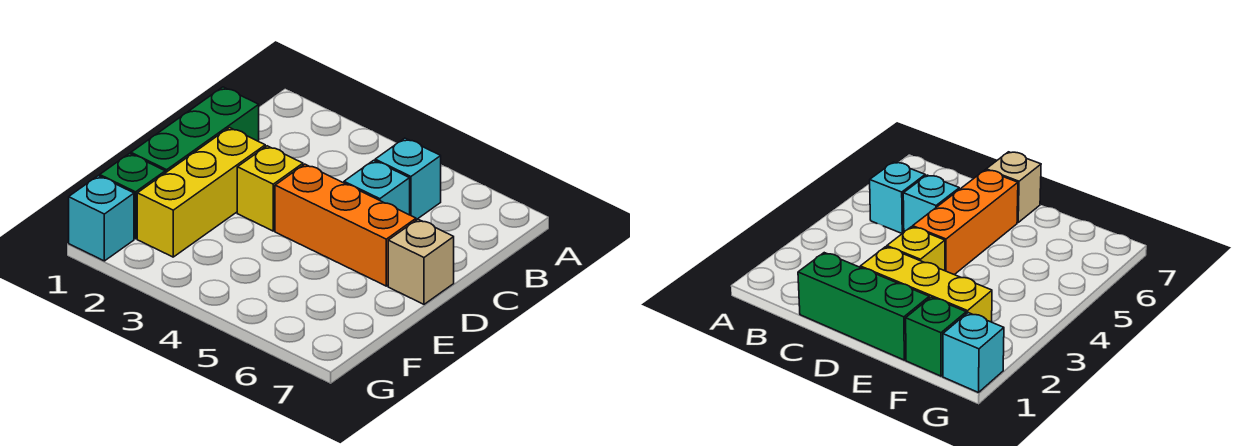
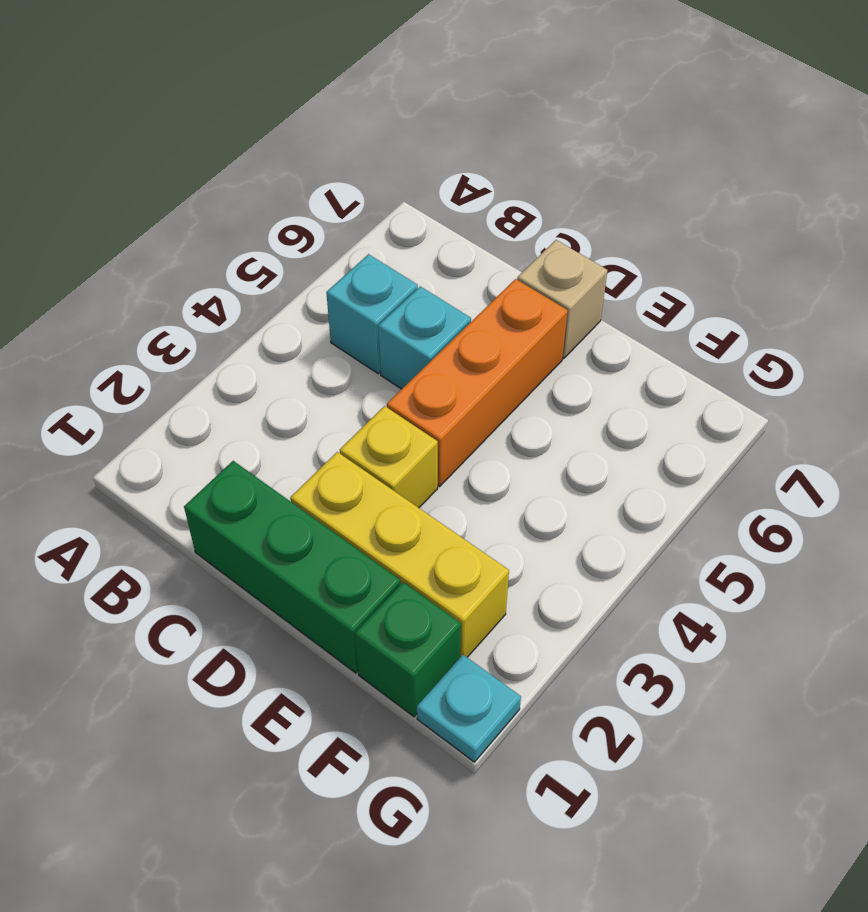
cyan 1x1 brick [69,176,134,261] -> cyan 1x1 plate [417,655,521,762]

